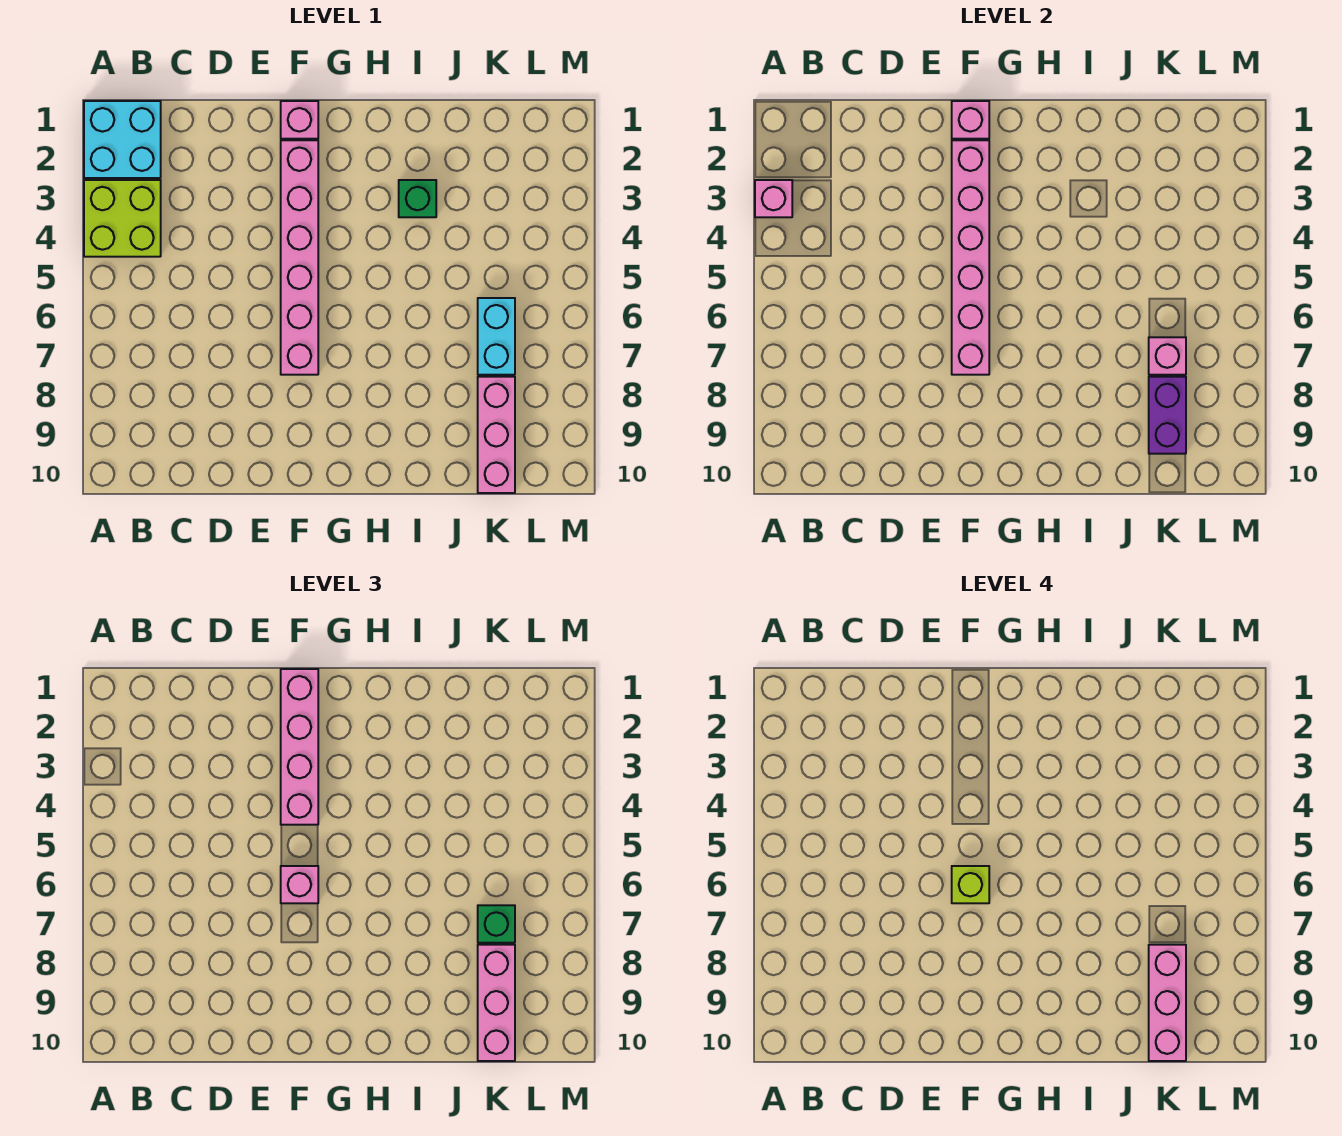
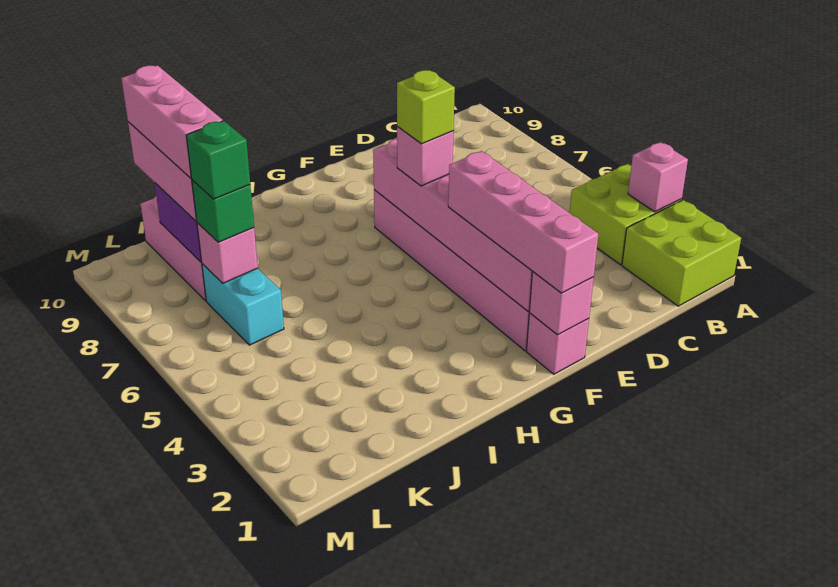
cyan 2x2 brick [84,101,161,178] -> lime 2x2 brick [622,200,741,306]
green 1x1 brick [399,180,436,217] -> green 1x1 brick moved to [186,121,250,199]

